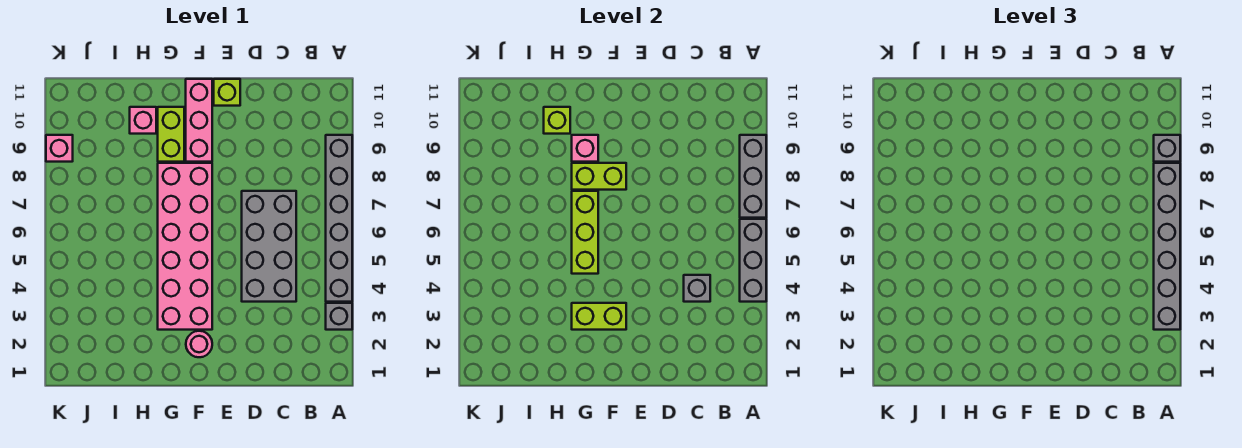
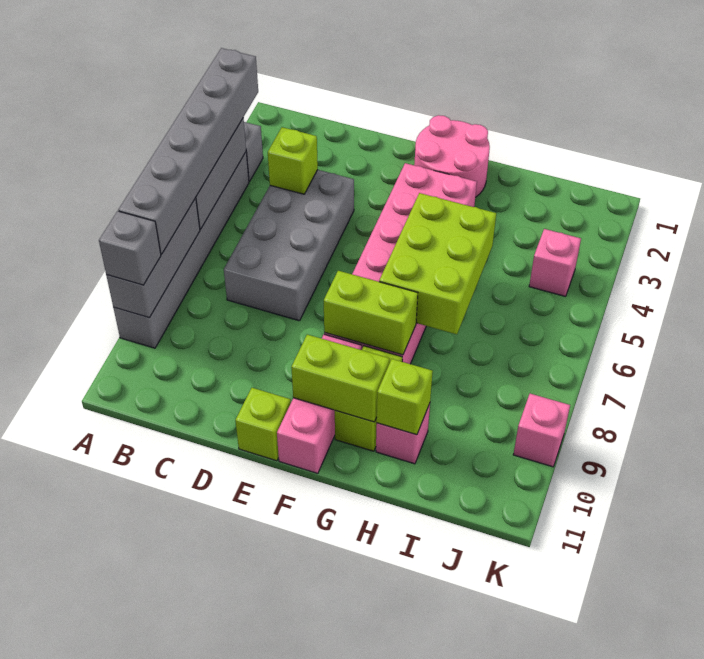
grey 1x1 brick [684,275,710,302] -> lime 1x1 brick [268,127,318,194]
pink 1x1 round brick [186,331,212,357] -> pink 2x2 round brick [414,115,490,197]
lime 1x2 brick [572,303,626,330] -> lime 1x2 brick moved to [291,335,389,422]
lime 1x3 brick [572,191,598,274] -> lime 2x3 brick [379,193,496,334]
pink 1x1 brick [572,135,598,162] -> pink 1x1 brick moved to [529,229,581,296]

